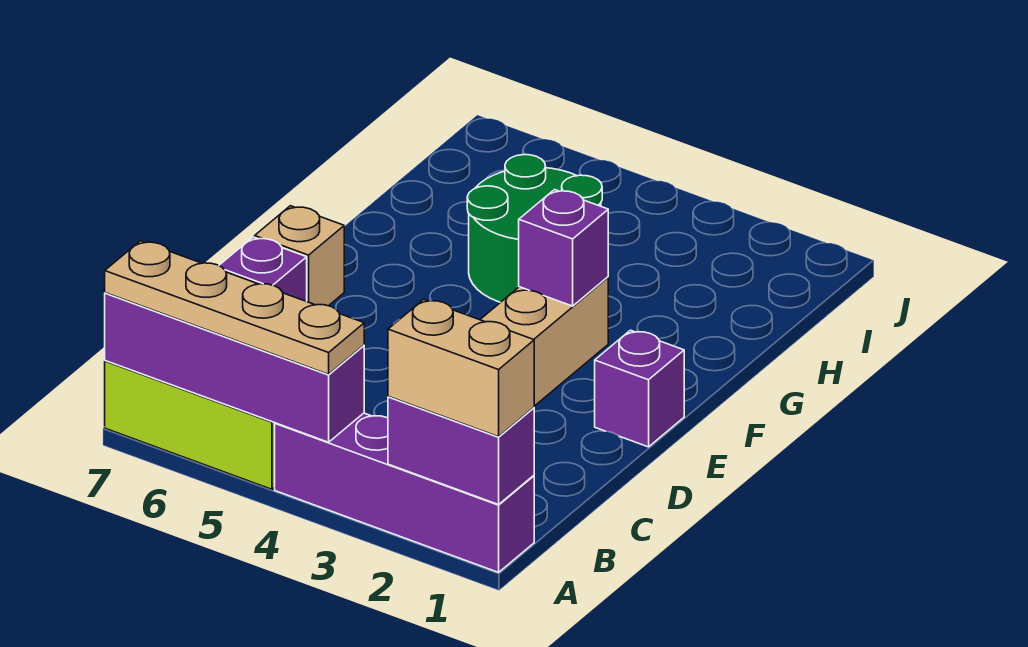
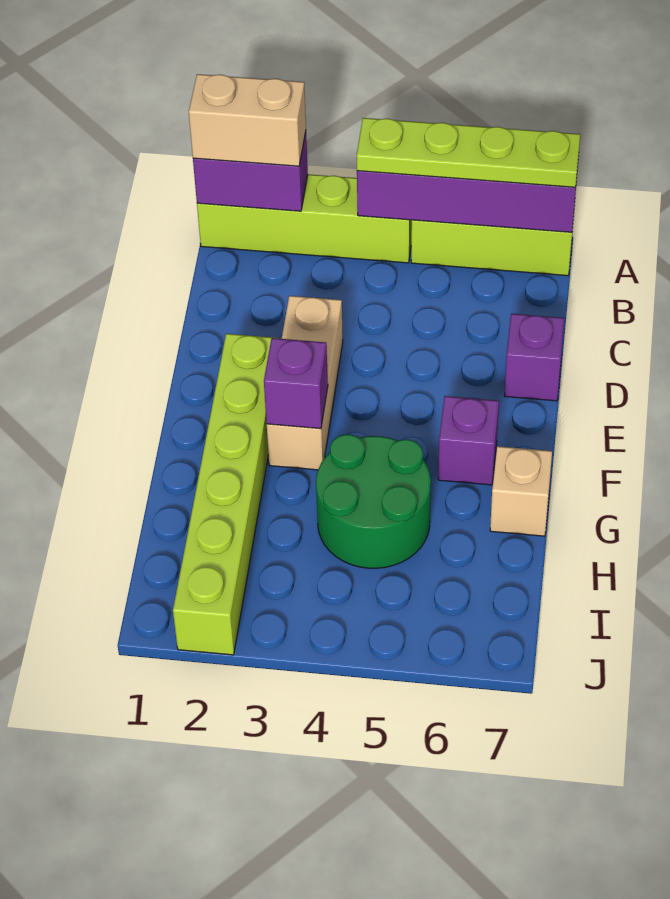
purple 1x4 brick [275,413,534,572] -> lime 1x4 brick [197,174,412,263]
tan 1x4 plate [105,241,364,374] -> lime 1x4 plate [357,118,580,187]
purple 1x1 brick [595,330,684,447] -> purple 1x1 brick moved to [438,396,499,485]
none -> lime 1x6 brick [173,334,279,655]
tan 1x1 brick [255,206,344,306] -> tan 1x1 brick moved to [490,446,552,536]

